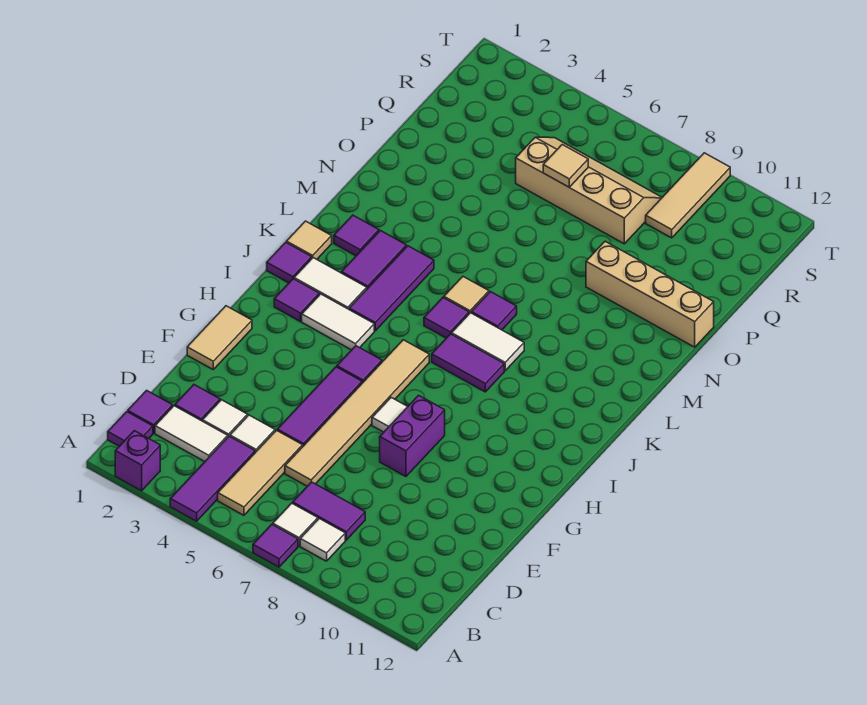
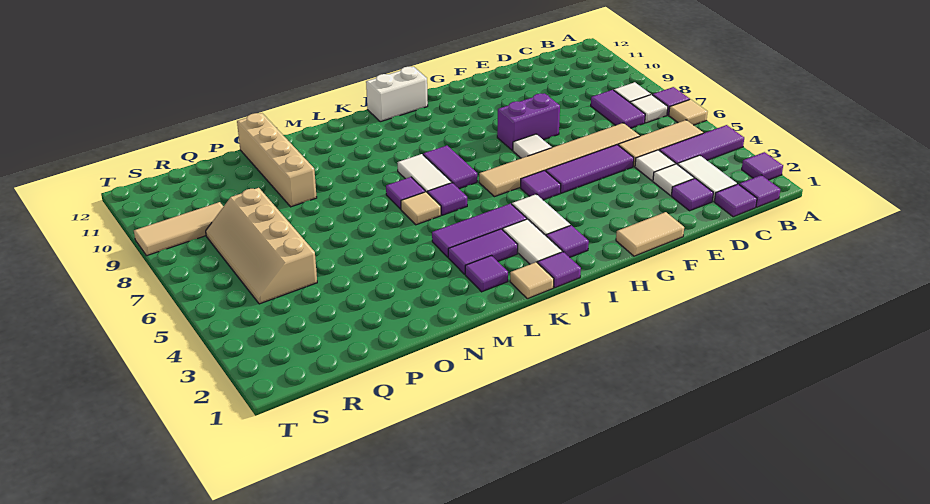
purple 1x1 brick [115,431,160,491] -> purple 1x1 tile [742,152,783,180]
none -> white 1x2 brick [366,67,428,122]
tan 1x1 tile [543,145,588,187] -> tan 1x1 tile moved to [669,99,708,125]

